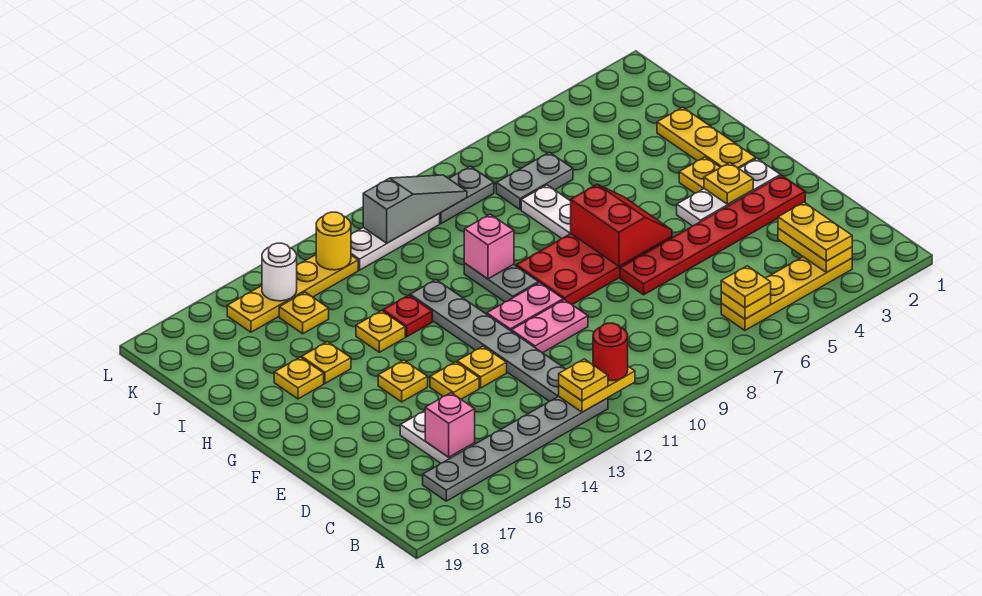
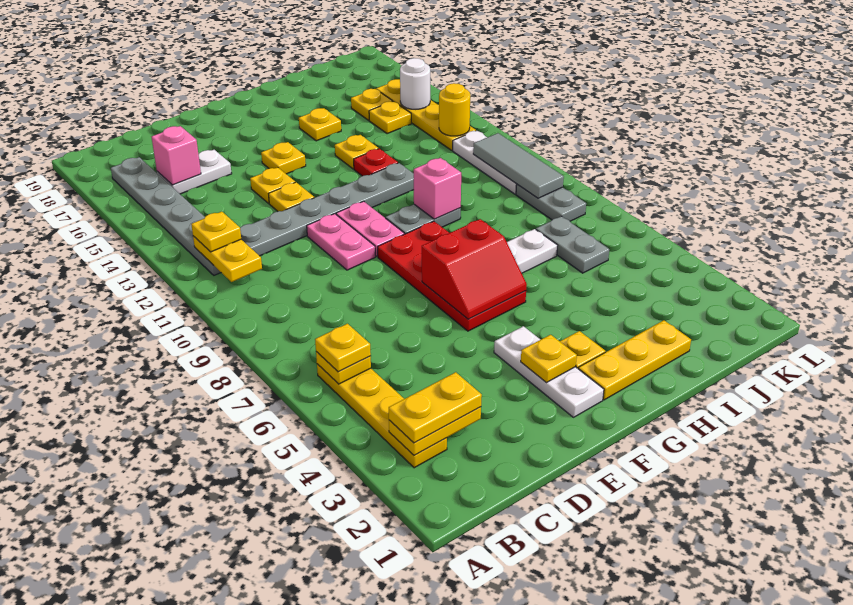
red 1x1 round brick [593,323,628,381] -> none
red 1x6 plate [620,175,805,295] -> none
yellow 1x1 plate [274,357,324,399] -> yellow 1x1 plate moved to [351,89,392,120]
grey 1x3 slope [363,175,467,243] -> grey 1x3 tile [473,133,564,198]

